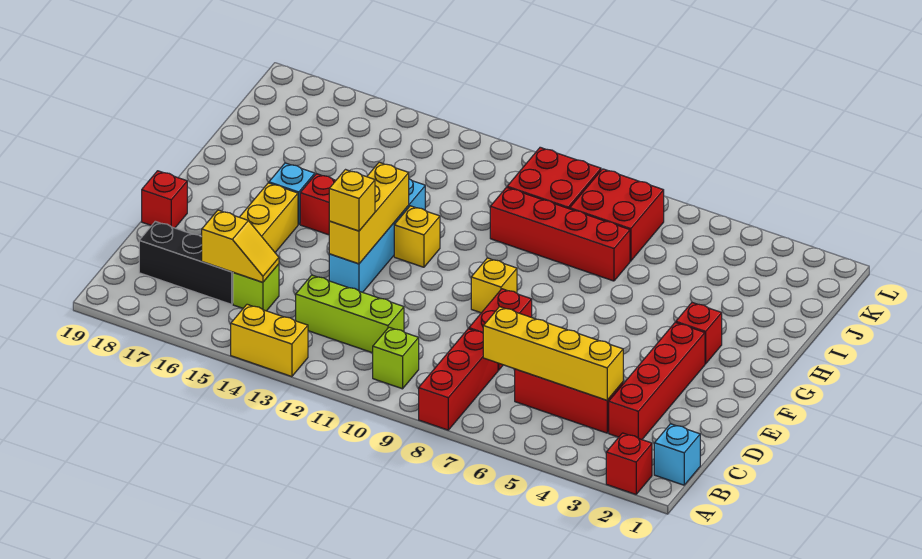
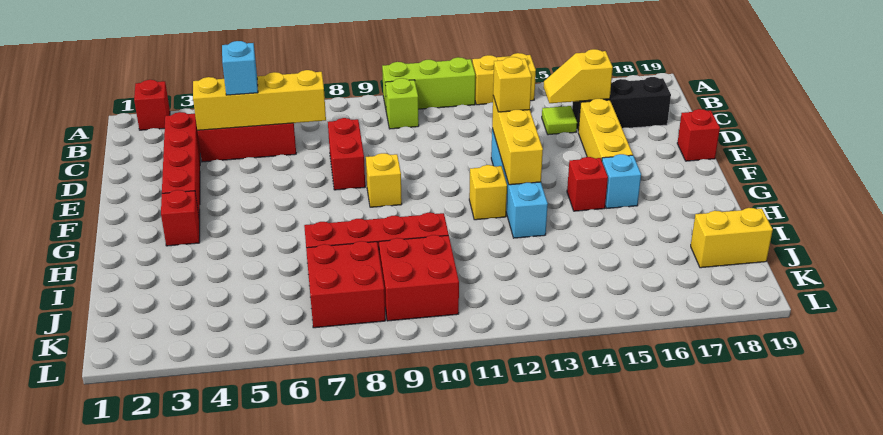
red 1x3 brick [419,329,498,430] -> none
cyan 1x1 brick [654,424,700,485] -> cyan 1x1 brick moved to [222,41,258,95]
lime 1x3 brick [296,275,404,353] -> lime 1x3 brick moved to [382,57,475,109]
lime 1x1 brick [233,264,279,311] -> lime 1x1 tile [542,106,577,135]
none -> yellow 1x2 brick [691,208,773,268]

